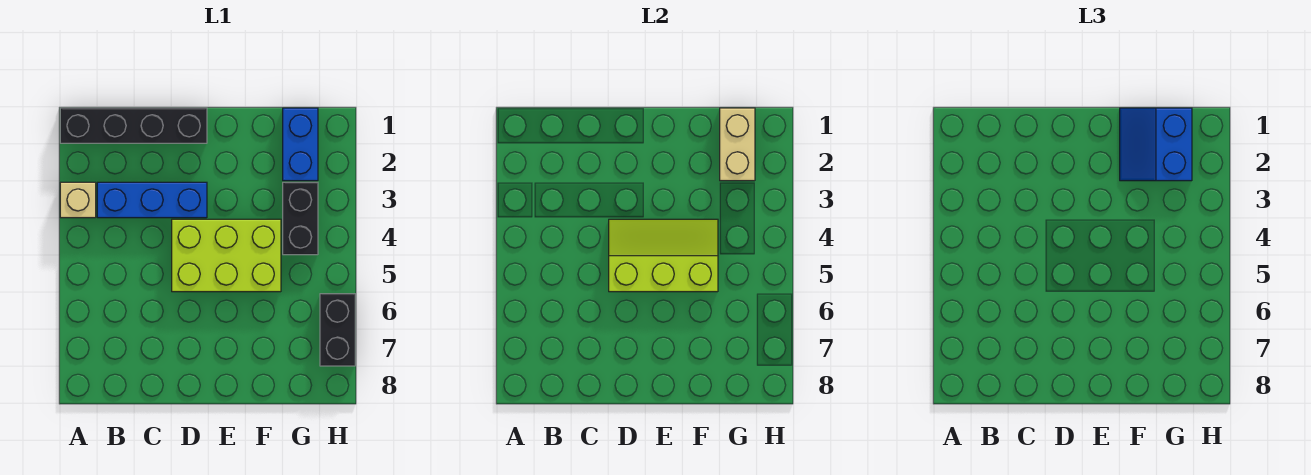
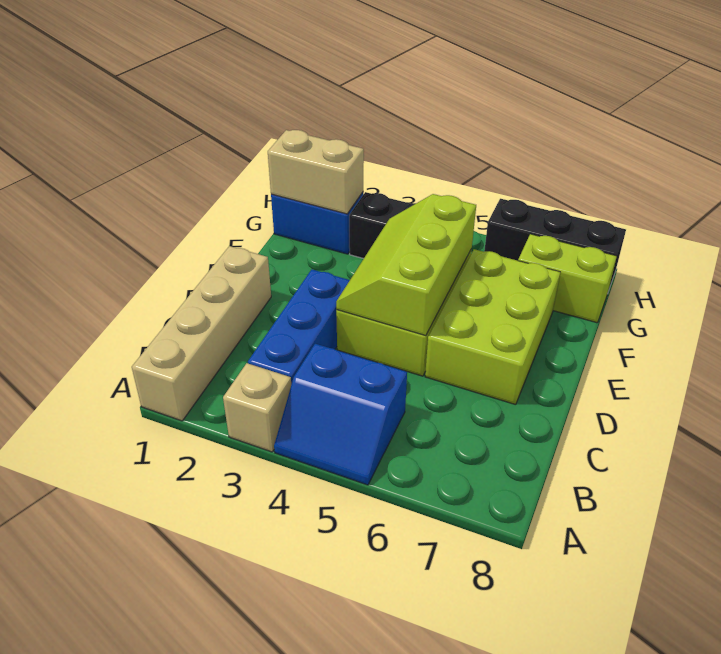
black 1x4 brick [60,108,207,143] -> tan 1x4 brick [132,246,271,421]
none -> lime 2x3 brick [425,249,561,405]
blue 2x2 slope [1120,108,1192,181] -> blue 2x2 slope moved to [274,344,407,485]
none -> lime 1x2 brick [518,234,617,323]
black 1x2 brick [320,294,355,366] -> black 1x3 brick [484,199,626,291]

